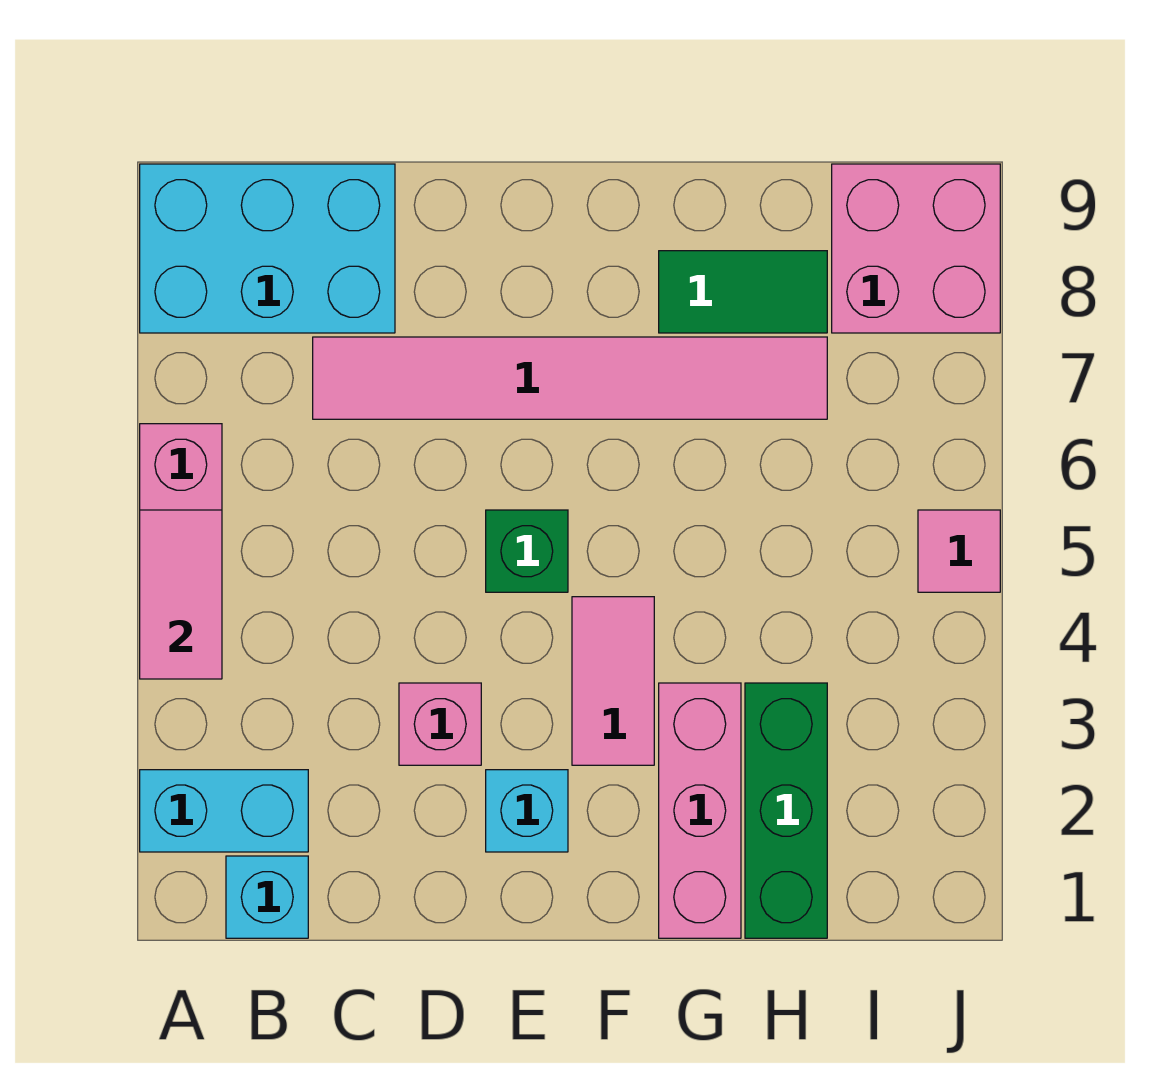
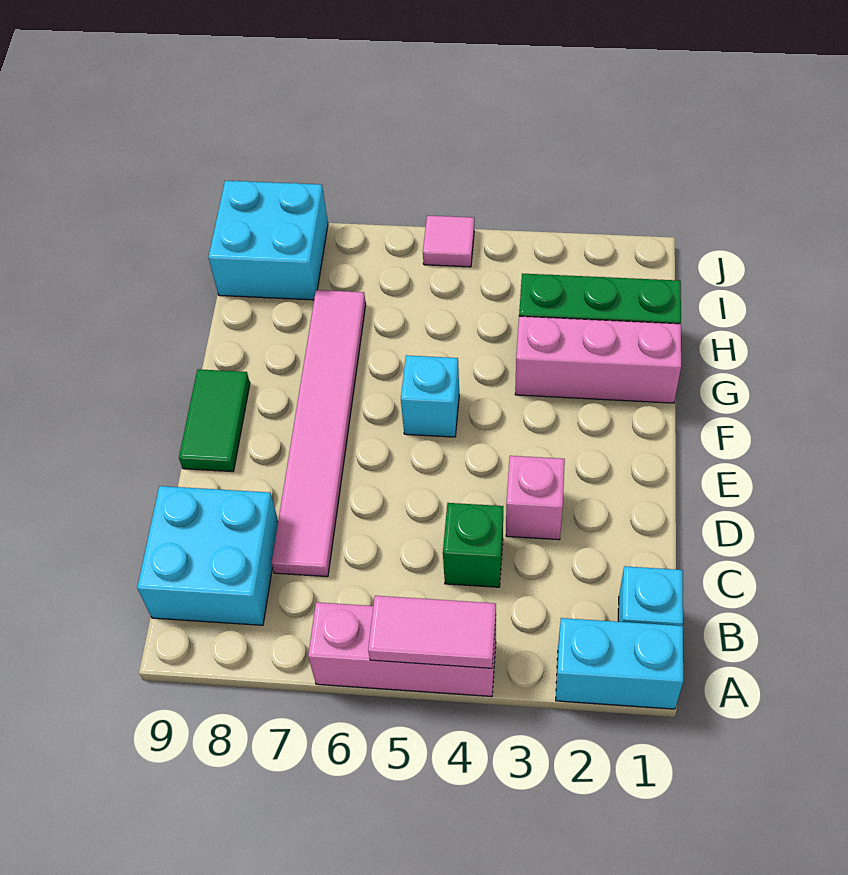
cyan 1x2 brick [140,770,308,852] -> cyan 1x2 brick turned to [556,618,683,709]
cyan 2x3 brick [140,164,395,333] -> cyan 2x2 brick [137,486,278,625]
cyan 1x1 brick [486,770,568,852] -> cyan 1x1 brick moved to [401,355,459,437]
green 1x1 brick [486,510,568,592] -> green 1x1 brick moved to [443,503,503,587]
pink 1x2 tile [572,597,654,765] -> none
green 1x2 tile [659,251,827,333] -> green 1x2 tile moved to [179,369,250,472]
pink 2x2 brick [832,164,1000,333] -> cyan 2x2 brick [208,181,328,300]

